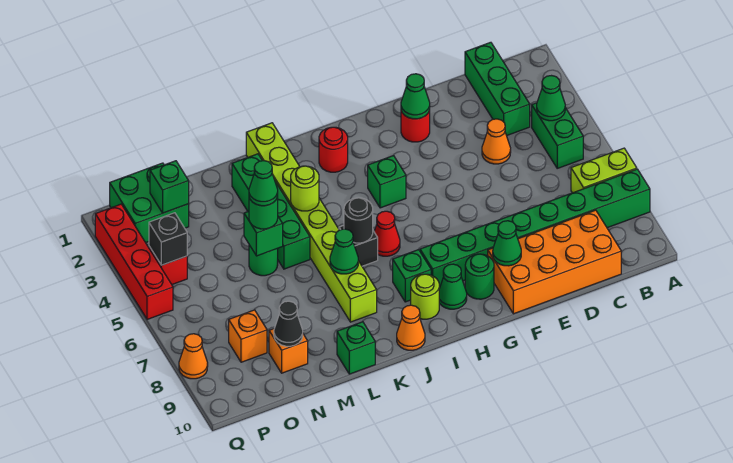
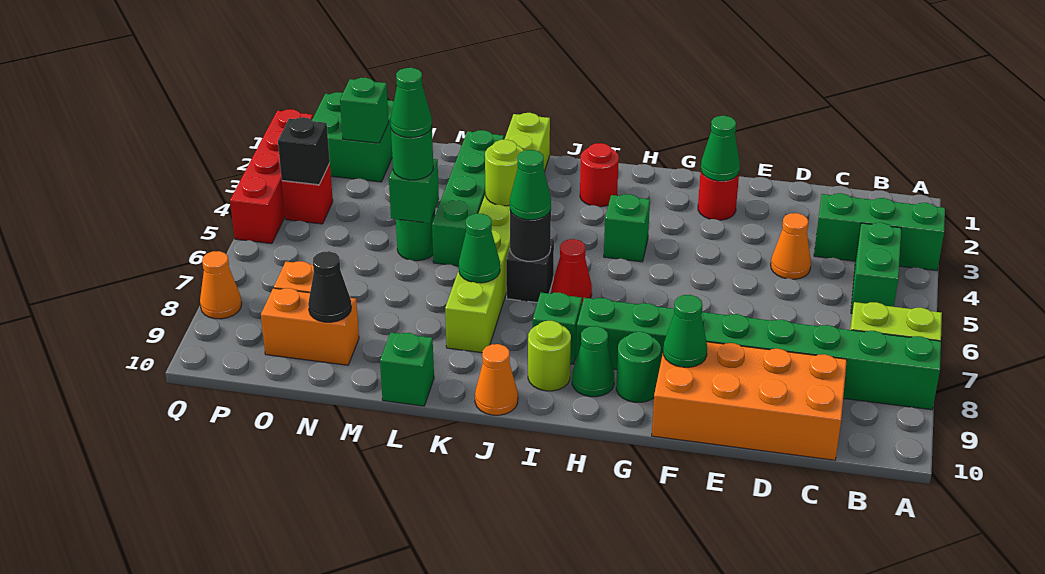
green 1x1 cone [537,76,565,121] -> green 1x1 cone moved to [510,150,551,220]
green 1x3 brick [465,42,530,136] -> green 1x3 brick turned to [814,193,945,271]
orange 1x1 brick [269,329,308,373] -> orange 1x2 brick [261,288,359,365]

